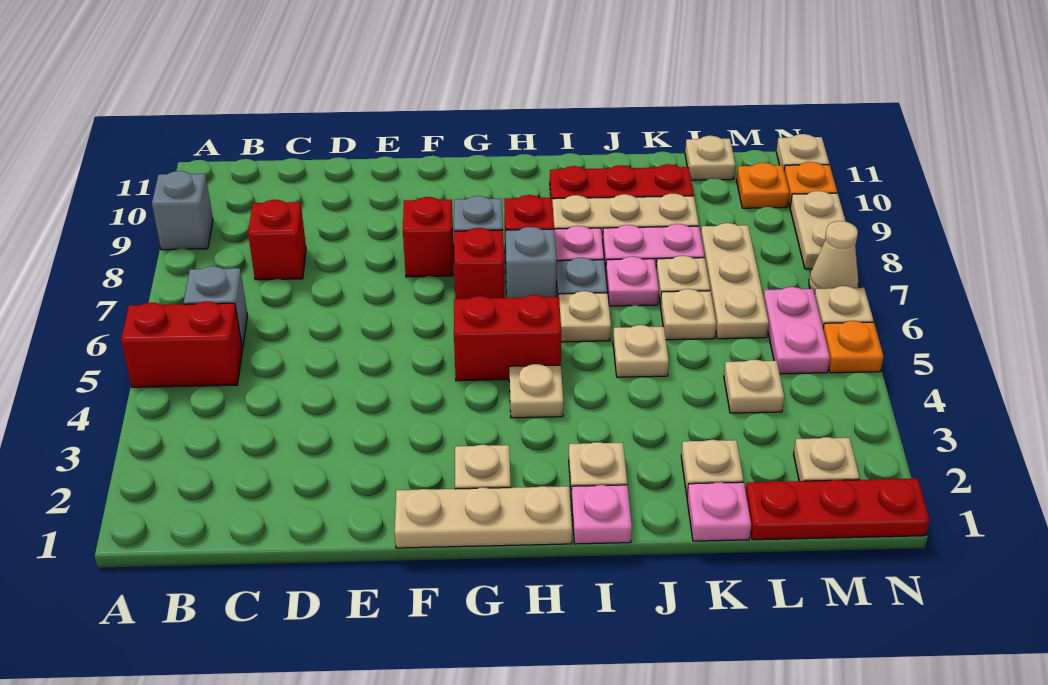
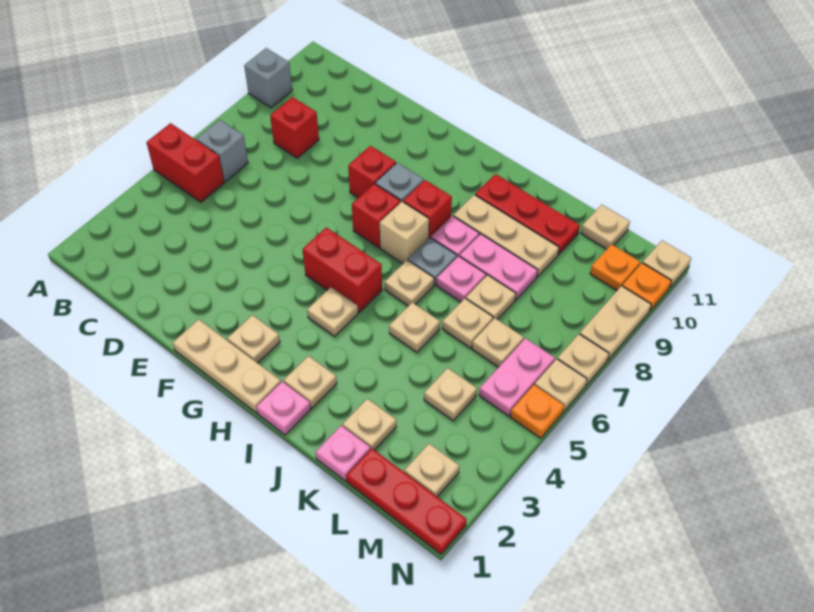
grey 1x1 brick [505,227,557,298] -> tan 1x1 brick [380,202,429,264]
tan 1x3 plate [701,223,769,339] -> tan 1x1 plate [472,318,524,367]
tan 1x1 cone [809,221,858,294] -> tan 1x1 plate [558,334,609,385]

